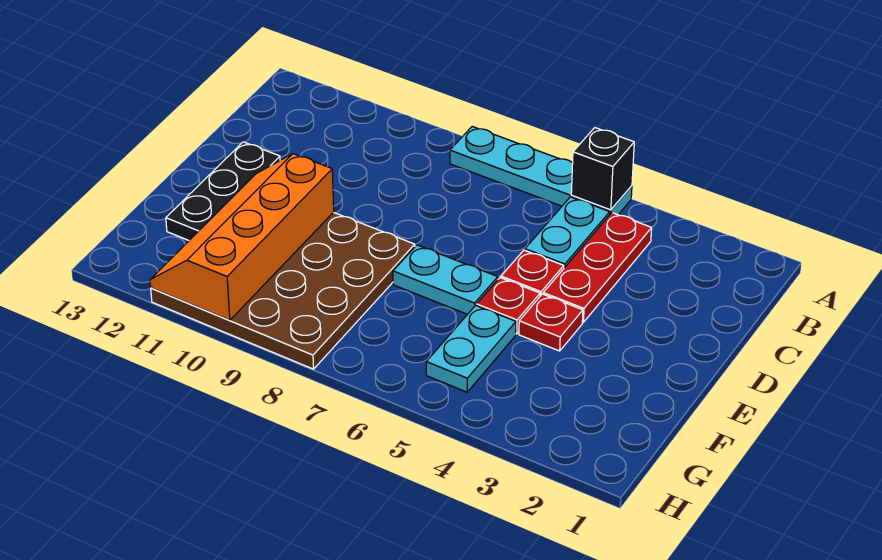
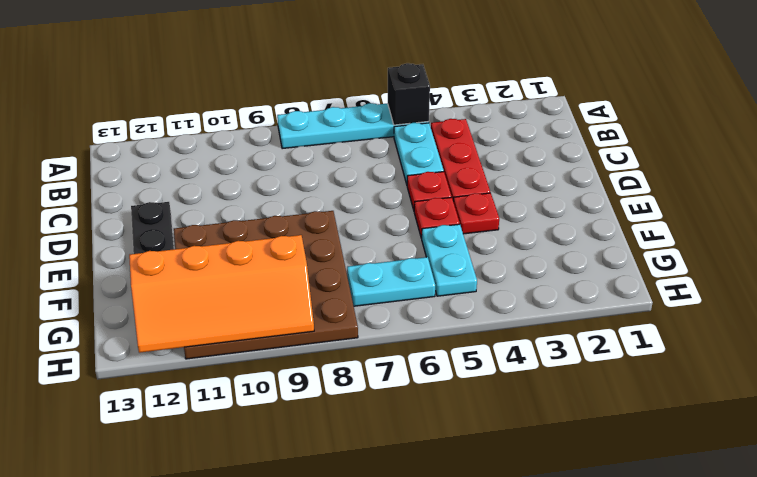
cyan 1x2 plate [393,245,498,314] -> cyan 1x2 plate moved to [347,257,435,306]
orange 2x4 slope [150,154,334,320] -> orange 2x4 slope turned to [129,235,314,353]

